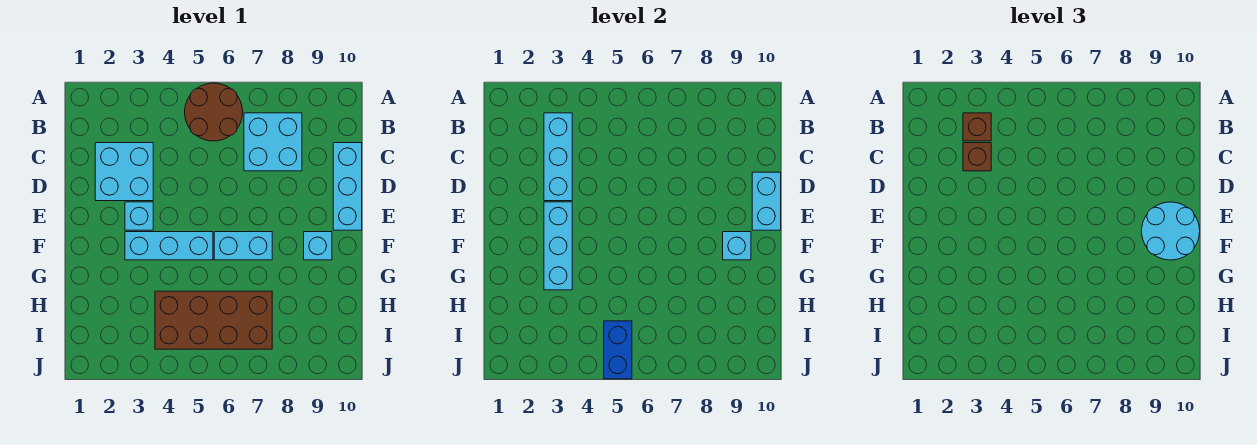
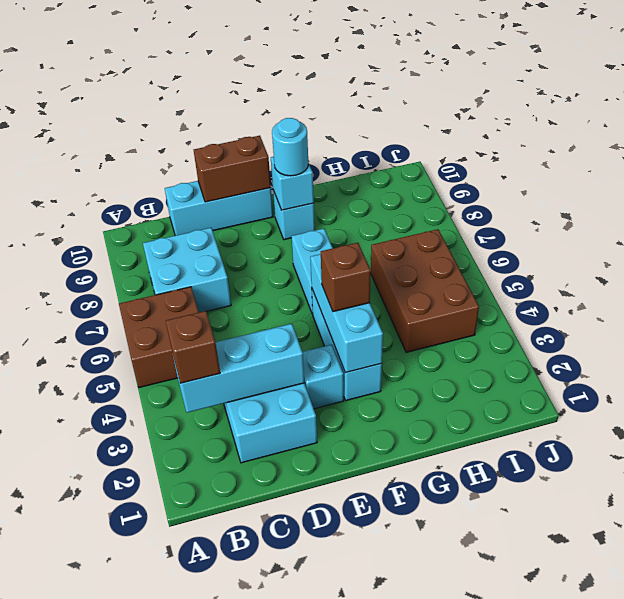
brown 2x2 round brick [185,83,243,141] -> brown 2x2 brick [119,287,199,388]
brown 1x1 brick [963,143,991,171] -> brown 1x1 brick moved to [321,243,371,312]
cyan 1x2 brick [752,172,781,230] -> brown 1x2 brick [194,136,271,202]
cyan 1x3 brick [544,202,572,290] -> cyan 1x3 brick turned to [310,254,383,373]
cyan 2x2 round brick [1142,202,1200,260] -> cyan 1x1 round brick [272,118,308,176]
brown 2x4 brick [155,291,272,349] -> brown 2x3 brick [371,229,479,352]
blue 1x2 brick [604,321,632,379] -> none

